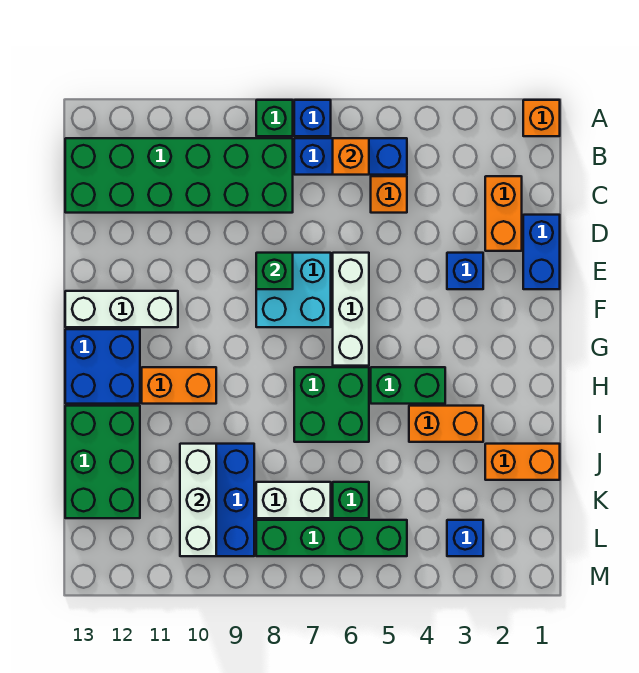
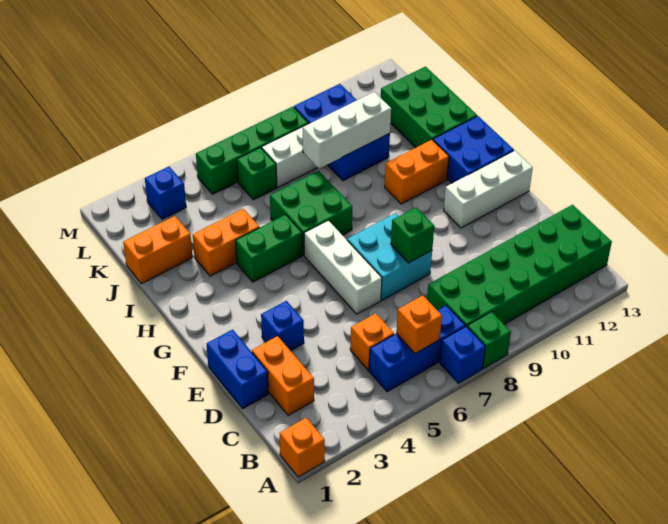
white 1x3 brick [180,444,216,556] -> white 1x3 brick turned to [303,92,391,169]

